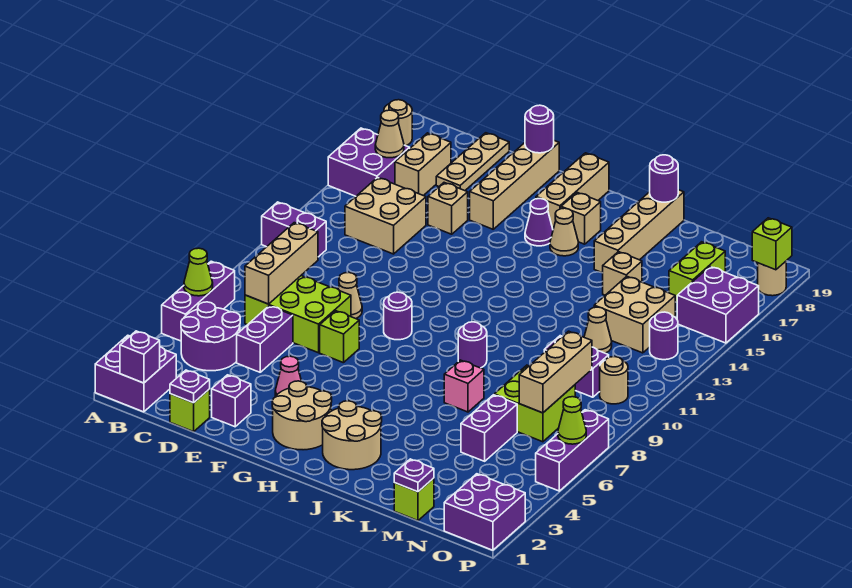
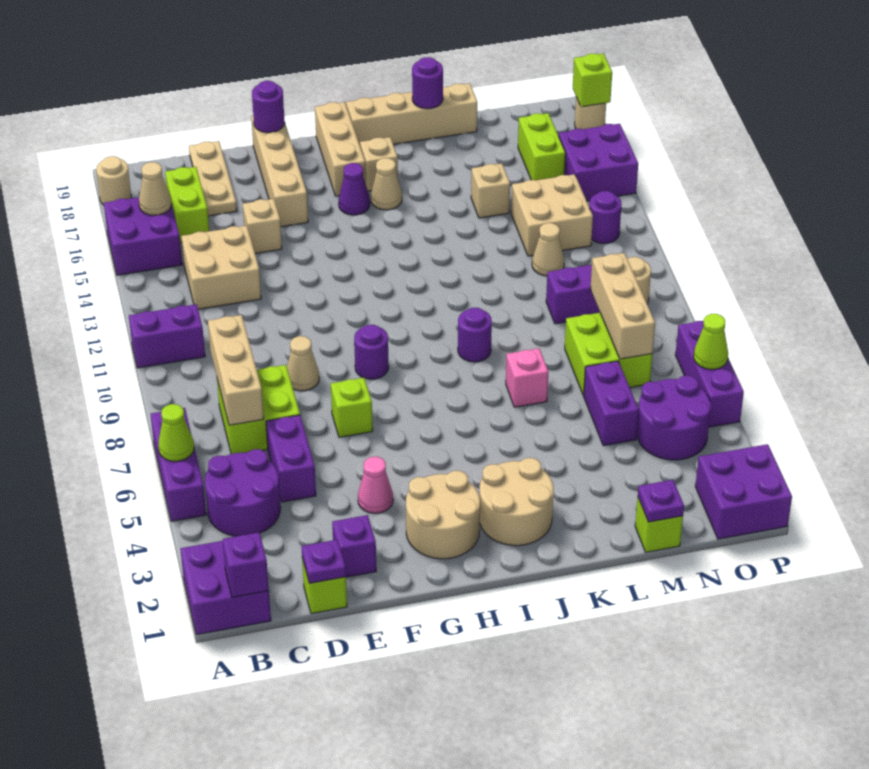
lime 2x3 brick [245,276,351,353] -> lime 2x2 brick [217,365,300,454]
tan 1x2 brick [395,133,451,196] -> lime 1x2 brick [165,167,209,243]
tan 1x4 brick [594,190,684,273] -> tan 1x4 brick turned to [346,83,477,145]
none -> purple 2x2 round brick [637,376,711,460]

